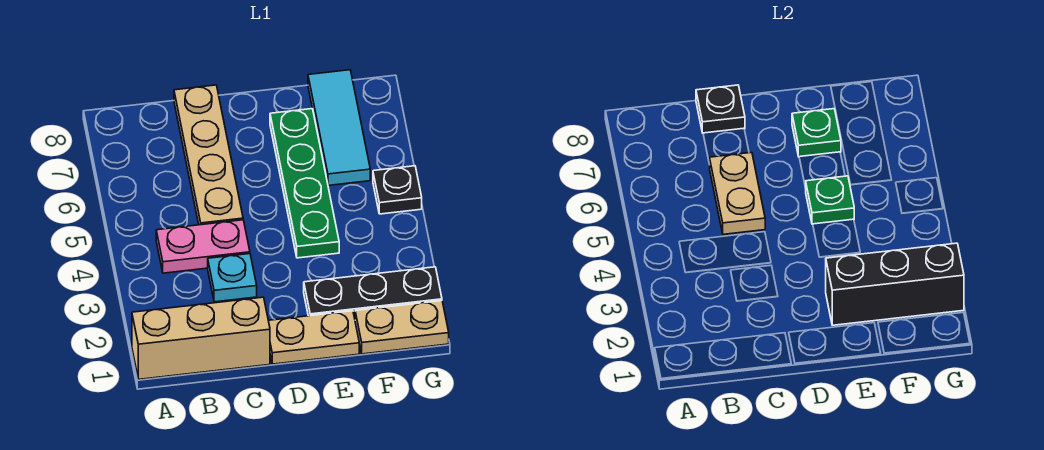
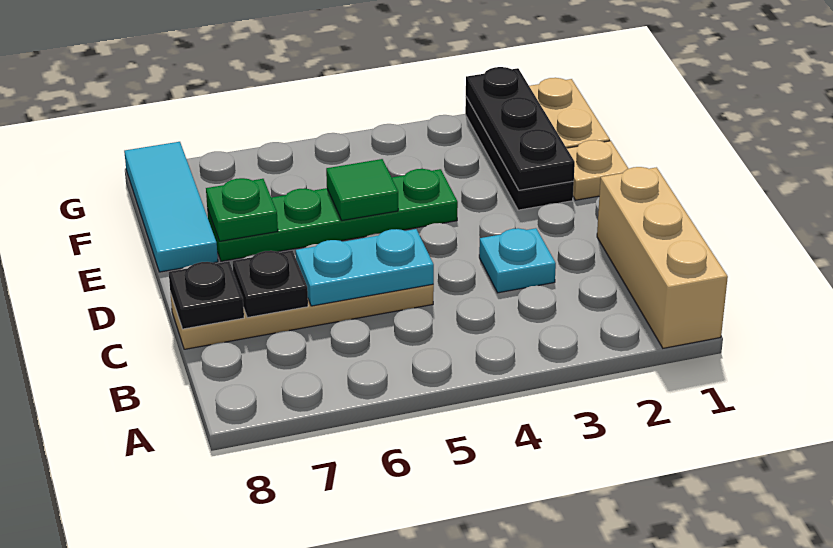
pink 1x2 plate [156,220,250,273] -> none
tan 1x2 plate [709,152,765,234] -> cyan 1x2 plate [296,229,434,306]
tan 1x2 plate [268,311,359,364] -> tan 1x1 plate [567,140,629,200]
black 1x3 brick [826,243,964,325] -> black 1x3 plate [466,67,575,190]
green 1x1 plate [806,176,854,224] -> green 1x1 tile [326,159,398,221]
cyan 1x3 tile [308,70,370,185] -> cyan 1x3 tile turned to [124,142,218,272]
black 1x1 plate [373,166,422,214] -> black 1x1 plate moved to [233,251,308,317]

